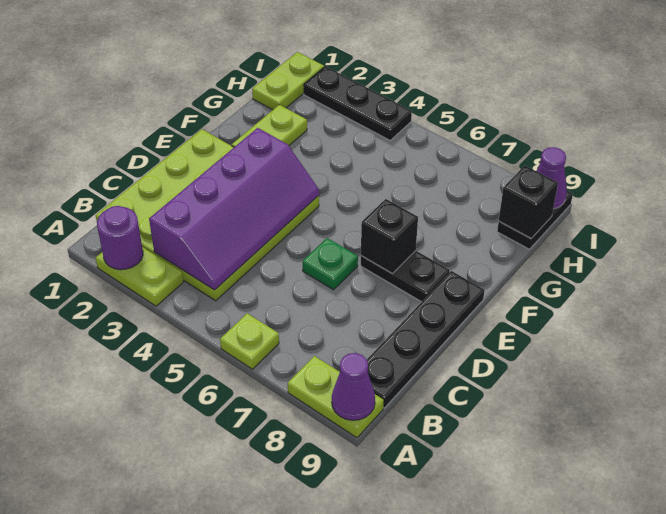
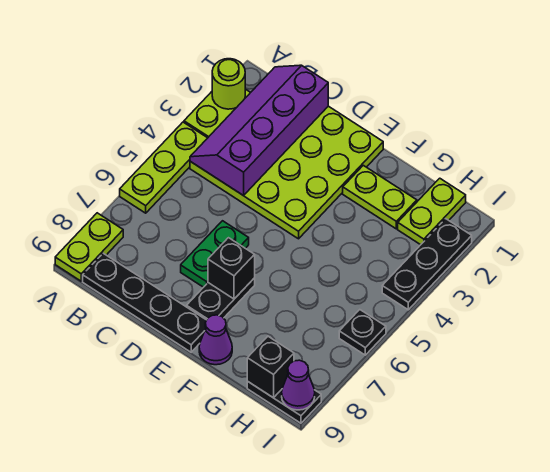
purple 1x1 round brick [97,206,143,270] -> lime 1x1 round brick [212,59,245,109]
lime 1x1 plate [220,313,279,369] -> lime 1x3 plate [120,122,207,213]
purple 1x1 cone [332,353,375,420] -> purple 1x1 cone moved to [199,315,232,365]
purple 2x4 slope [149,128,319,290] -> purple 2x4 slope turned to [190,65,328,195]
green 1x1 plate [303,238,358,290] -> green 1x2 plate [181,221,249,287]
lime 1x2 plate [252,52,324,110] -> lime 1x2 plate turned to [398,178,466,245]
none -> black 1x1 plate [339,310,386,355]

